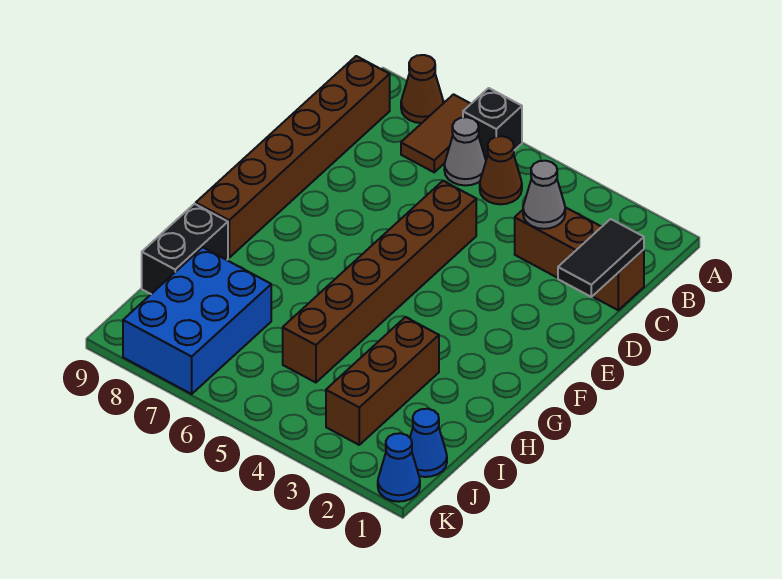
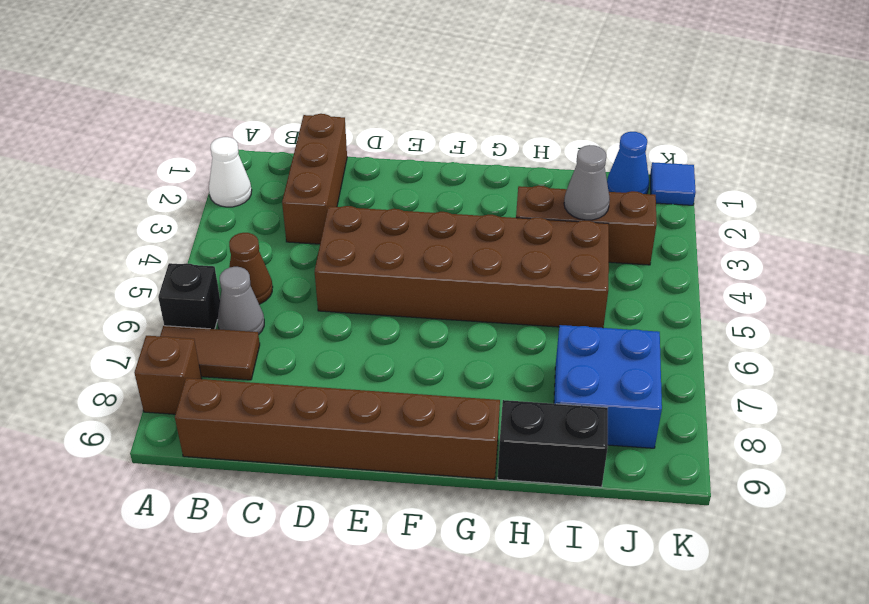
none -> white 1x1 cone [209,137,252,207]
brown 1x1 cone [401,55,443,123] -> brown 1x1 brick [134,336,202,414]
black 1x2 tile [558,219,644,297] -> none
grey 1x1 cone [523,161,565,229] -> grey 1x1 cone moved to [564,145,610,220]
brown 1x6 brick [283,181,476,383] -> brown 2x6 brick [315,206,609,328]
blue 2x3 brick [123,247,271,394] -> blue 2x2 brick [554,325,662,448]
blue 1x1 cone [378,433,420,502] -> blue 1x1 tile [650,162,696,205]

